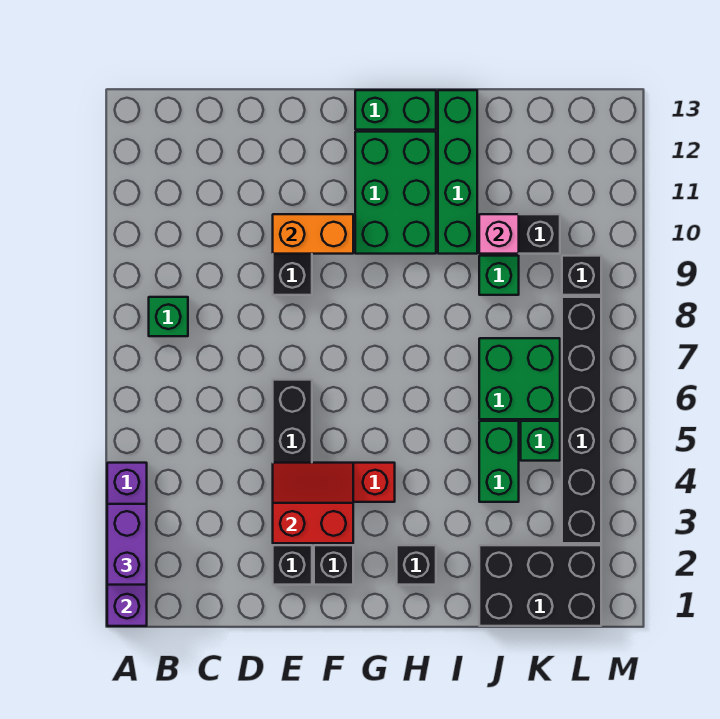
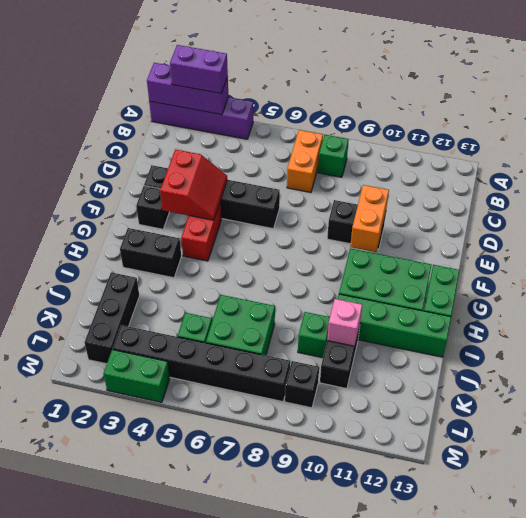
none -> orange 1x2 brick [287,130,323,192]
black 1x1 brick [397,545,436,585] -> black 1x2 brick [120,228,181,278]
black 2x3 brick [479,545,601,626] -> black 1x3 brick [84,272,139,364]
green 1x2 brick [479,421,519,502] -> green 1x2 brick moved to [103,350,170,402]

